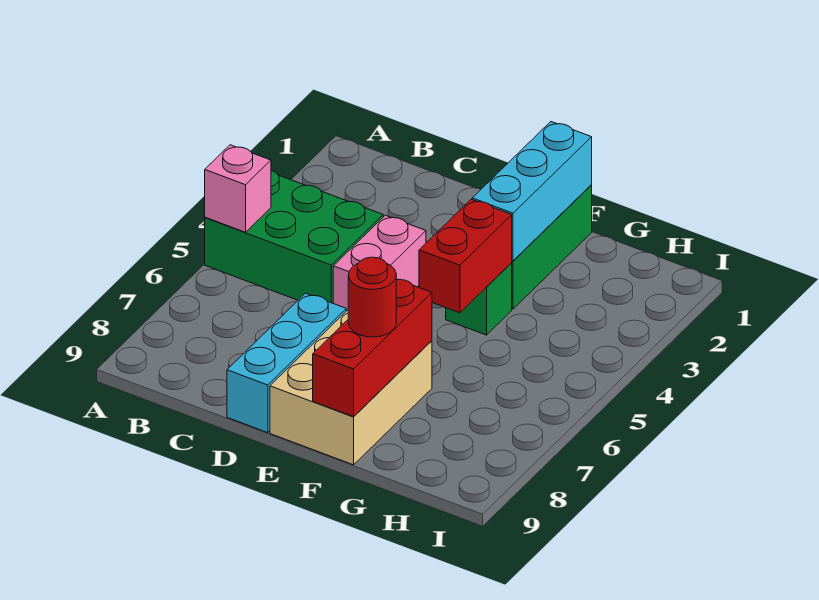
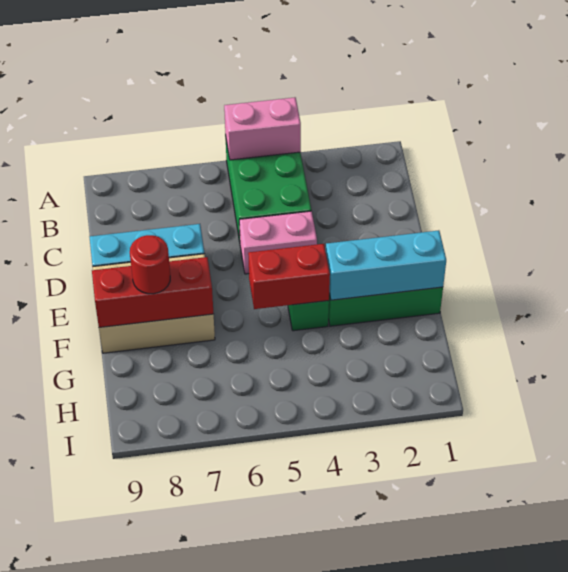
pink 1x1 brick [205,145,271,232] -> pink 1x2 brick [224,97,301,160]

